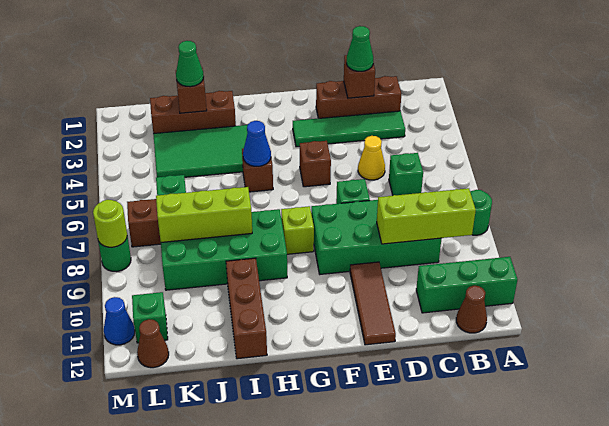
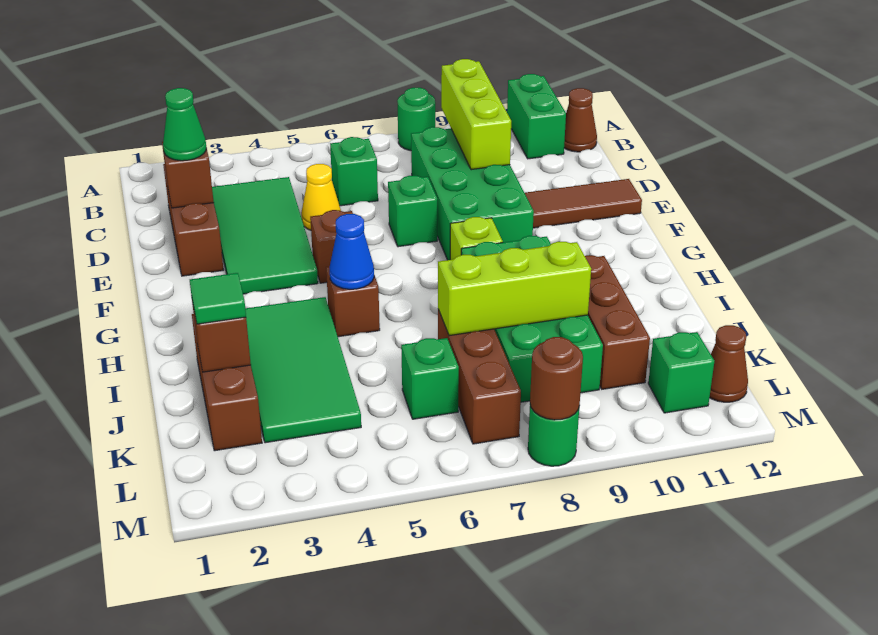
green 1x3 brick [416,257,517,313] -> green 1x2 brick [507,74,566,159]
green 1x4 tile [293,111,405,147] -> green 2x4 tile [212,177,318,294]
lime 1x3 brick [156,187,252,242] -> lime 1x3 brick turned to [438,241,591,336]
brown 1x3 brick [226,258,267,359] -> brown 1x3 brick turned to [585,255,650,389]
green 1x1 cone [176,41,204,87] -> green 1x1 tile [190,273,246,324]
lime 1x1 round brick [93,200,127,247] -> brown 1x1 round brick [530,337,583,420]
blue 1x1 cone [104,297,135,345] -> none

